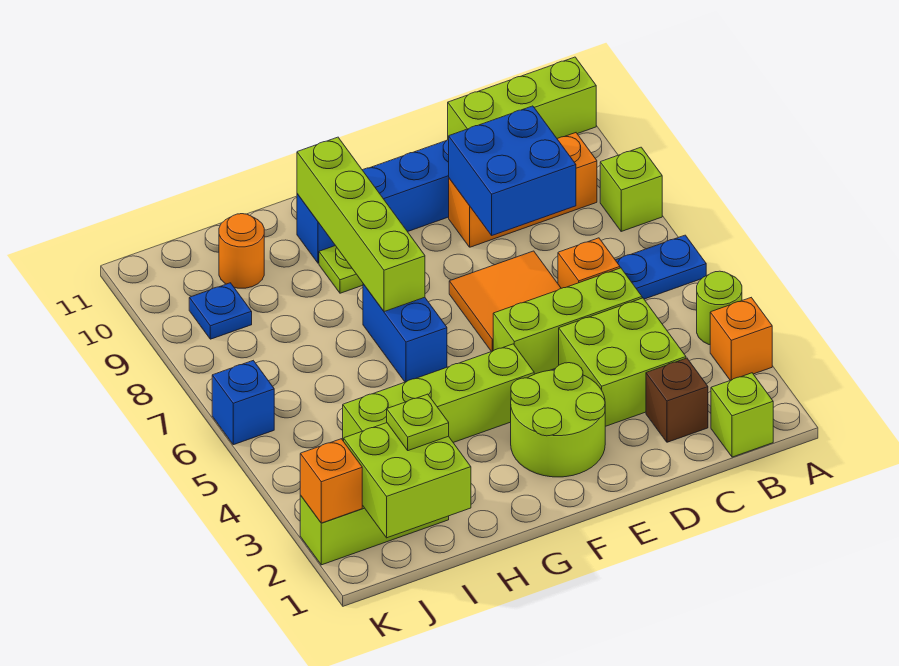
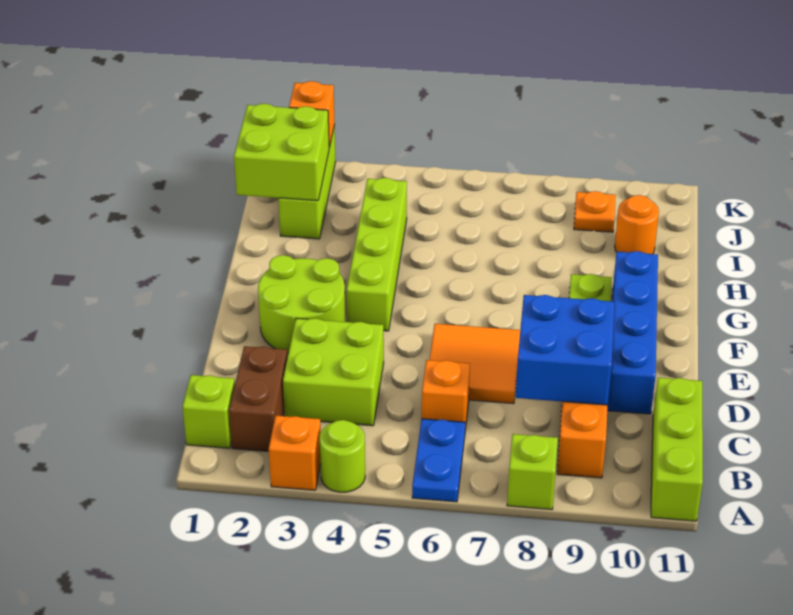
brown 1x1 brick [646,358,708,442] -> brown 1x2 brick [229,346,288,451]
lime 1x3 brick [493,268,642,374] -> none
blue 1x2 brick [363,284,447,382] -> none
lime 1x4 brick [297,137,425,312] -> none
lime 1x1 plate [387,394,449,451] -> none
blue 1x1 plate [189,283,252,339] -> orange 1x1 plate [574,191,616,232]
blue 1x1 brick [212,361,274,445] -> none

